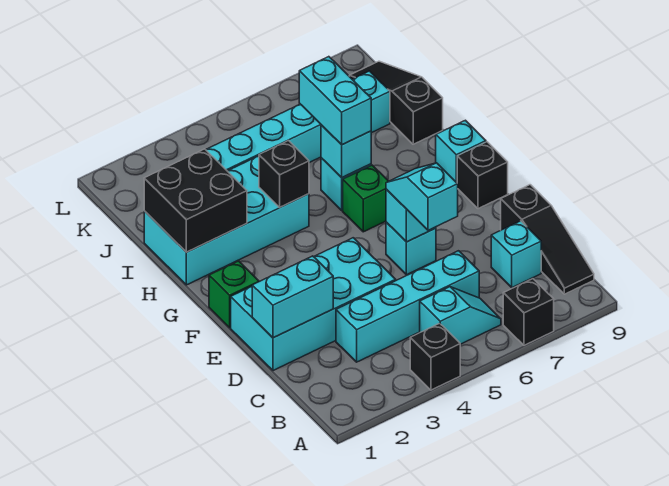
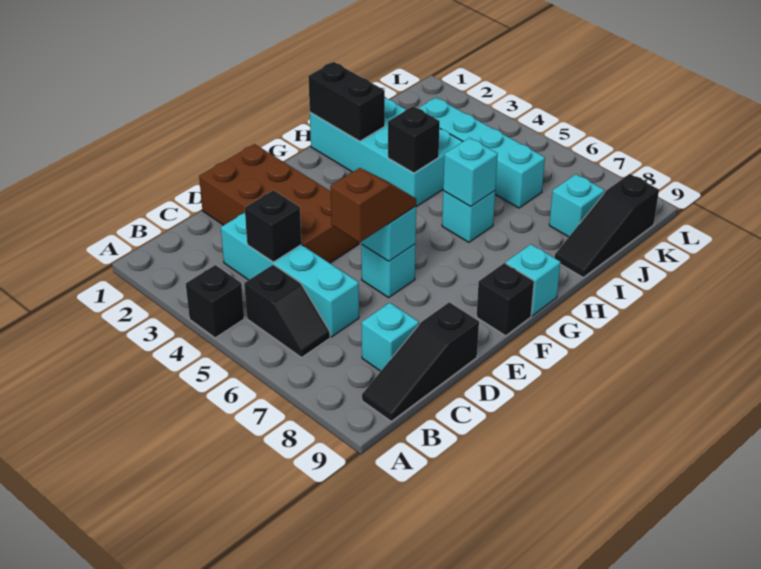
black 1x1 brick [503,279,554,345] -> black 1x1 brick moved to [245,190,302,262]
cyan 1x2 slope [420,287,501,344] -> black 1x2 slope [244,265,330,358]
cyan 2x4 brick [231,238,396,371] -> brown 2x4 brick [199,144,359,263]
cyan 1x2 brick [252,256,333,338] -> none
cyan 1x2 slope [386,163,458,230] -> brown 1x2 slope [330,168,416,243]
green 1x1 brick [209,261,259,328] -> none
green 1x1 brick [343,165,388,232] -> none
black 2x2 brick [144,149,247,252] -> black 1x2 brick [308,62,385,141]
cyan 1x2 brick [299,57,371,145] -> none
black 1x3 slope [349,61,443,144] -> black 1x3 slope turned to [555,174,659,277]

